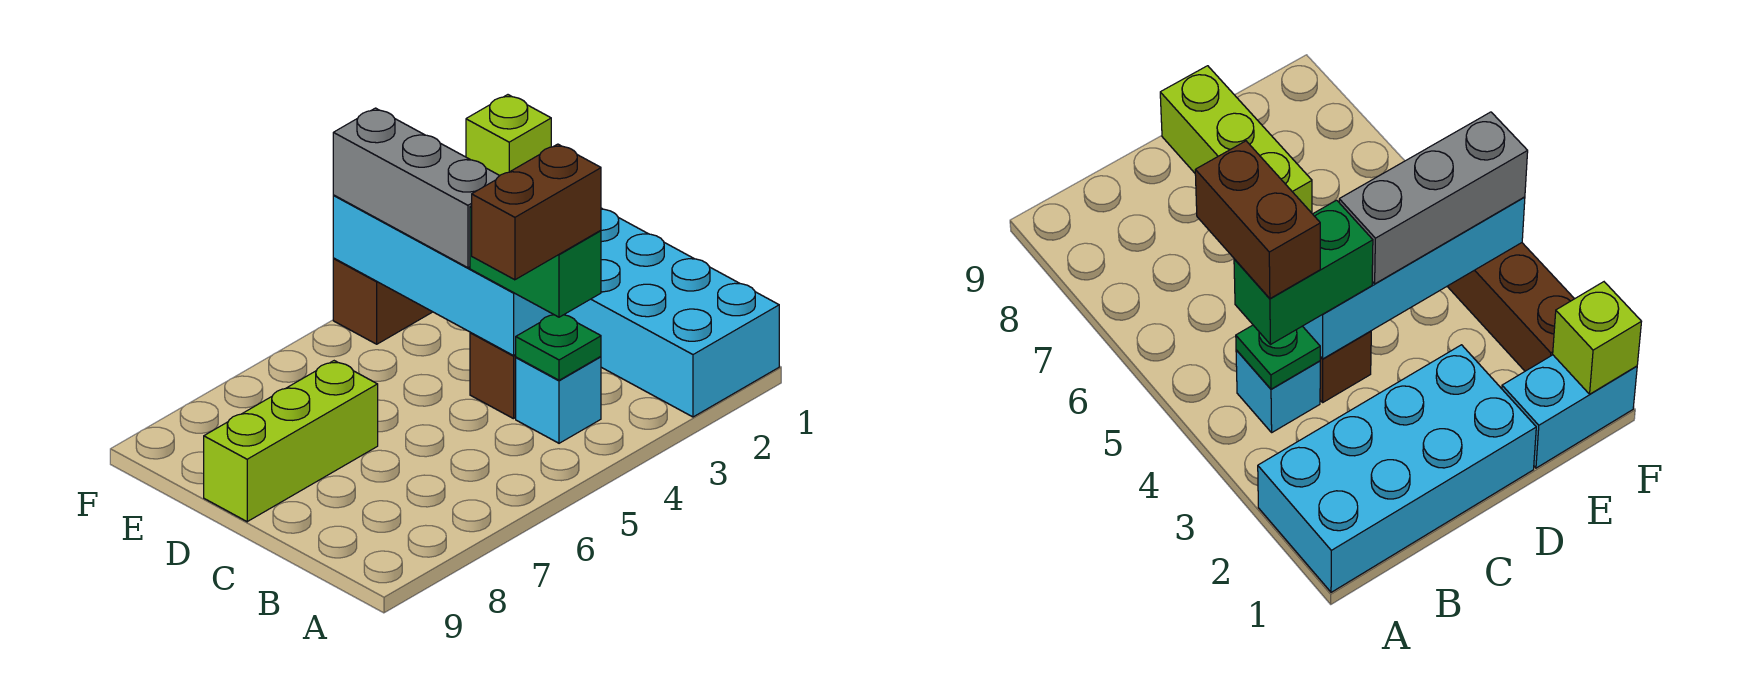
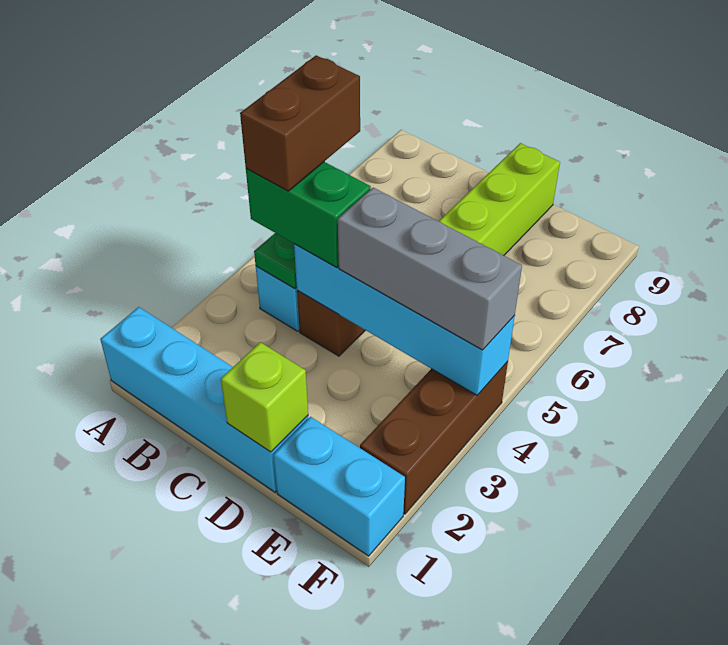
cyan 2x4 brick [564,208,779,417] -> cyan 1x4 brick [100,307,309,492]
lime 1x1 brick [466,95,551,175] -> lime 1x1 brick moved to [221,342,308,452]

